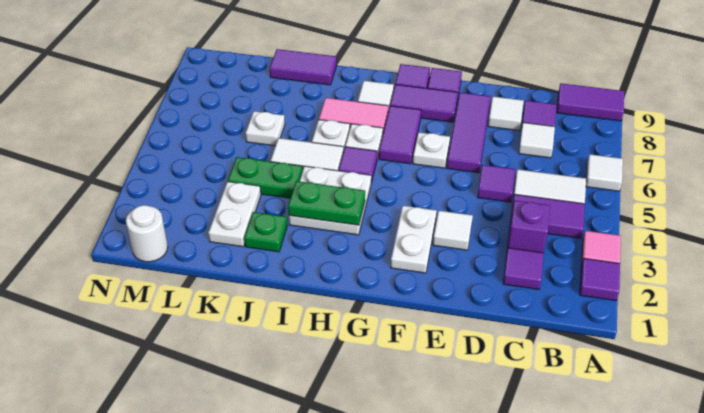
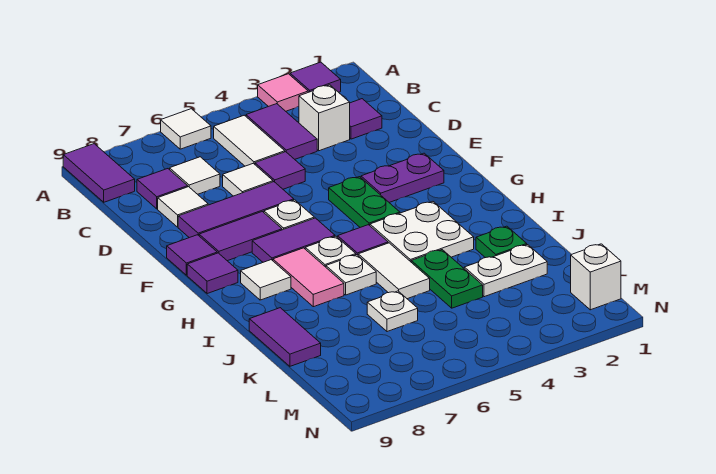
purple 1x1 brick [507,201,550,253] -> white 1x1 brick [299,85,350,151]
white 1x1 tile [433,211,473,250] -> white 1x1 tile moved to [223,163,273,196]
white 1x2 plate [391,206,437,273] -> purple 1x2 plate [361,153,444,202]
purple 1x2 tile [390,85,458,122] -> purple 1x2 tile turned to [199,212,282,261]
green 1x2 plate [288,181,365,225] -> green 1x2 plate moved to [329,177,400,227]
white 1x1 round brick [126,205,168,262] -> white 1x1 brick [571,244,621,310]

